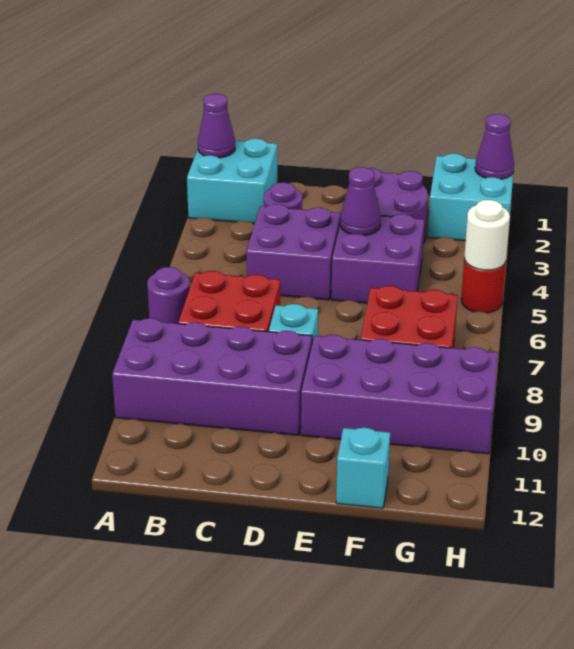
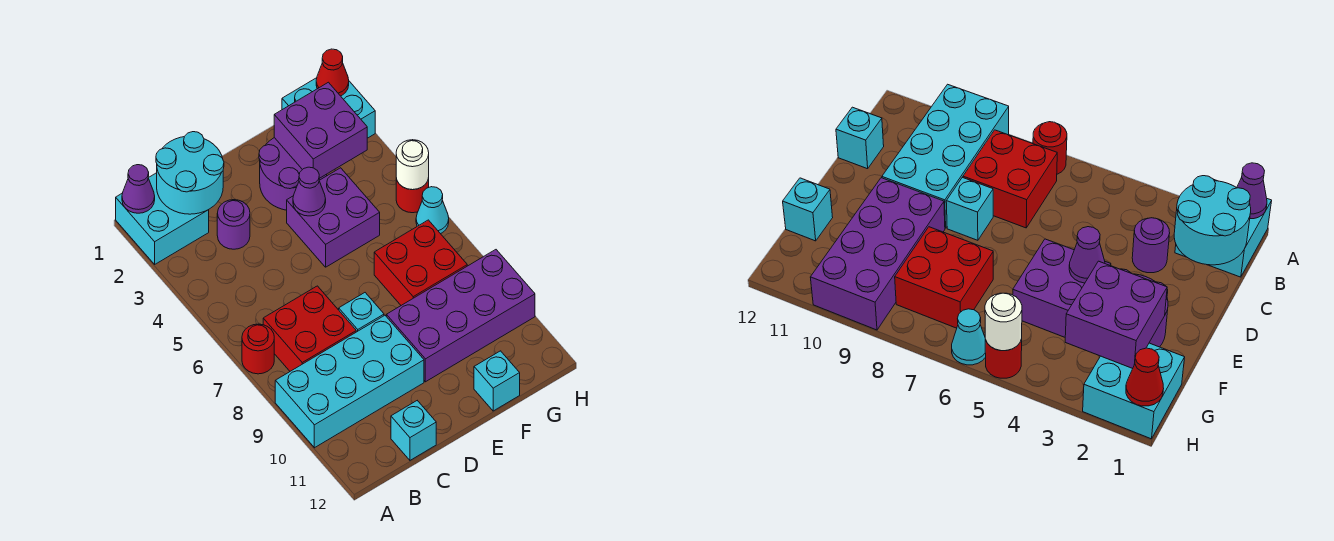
purple 1x1 round brick [147,267,190,324] -> red 1x1 round brick [242,324,274,374]
purple 2x4 brick [112,318,312,435] -> cyan 2x4 brick [275,315,424,448]
none -> cyan 2x2 round brick [156,132,224,214]
purple 2x2 brick [246,204,341,300] -> purple 2x2 brick moved to [274,82,367,178]
none -> cyan 1x1 brick [391,401,436,460]
purple 1x1 cone [475,114,514,179] -> red 1x1 cone [316,49,349,96]
none -> cyan 1x1 cone [416,187,449,234]

